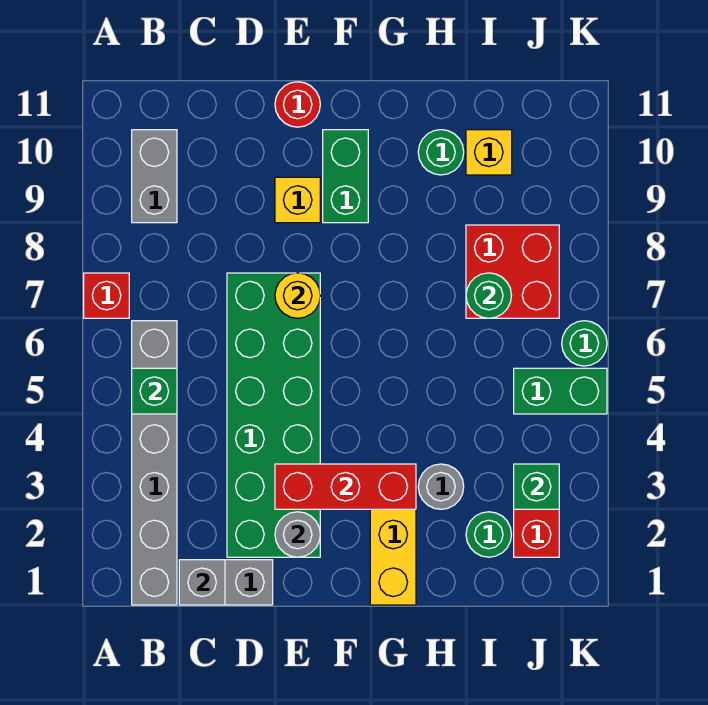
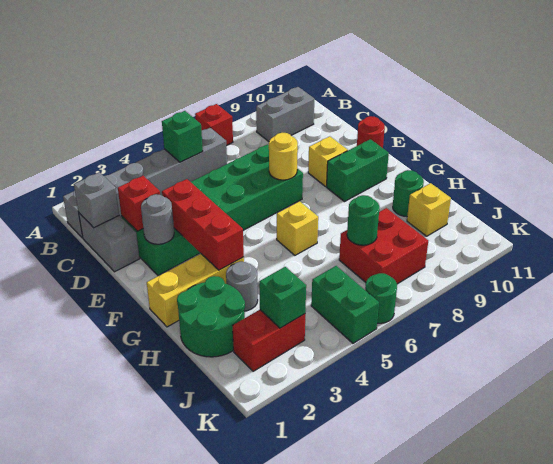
none -> red 1x1 brick [118,176,160,231]
none -> yellow 1x1 brick [277,201,318,255]
green 1x1 round brick [466,512,511,557] -> green 2x2 round brick [177,276,245,357]

